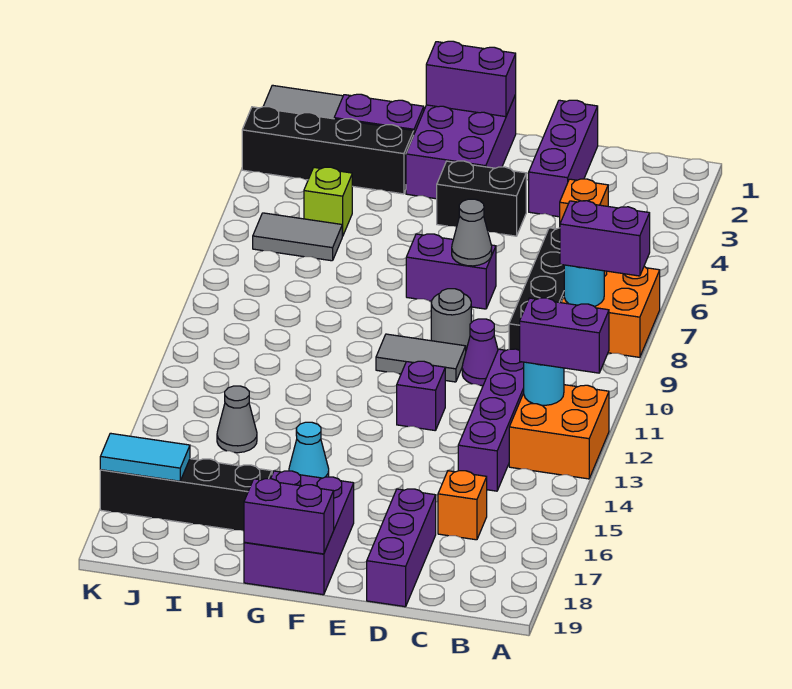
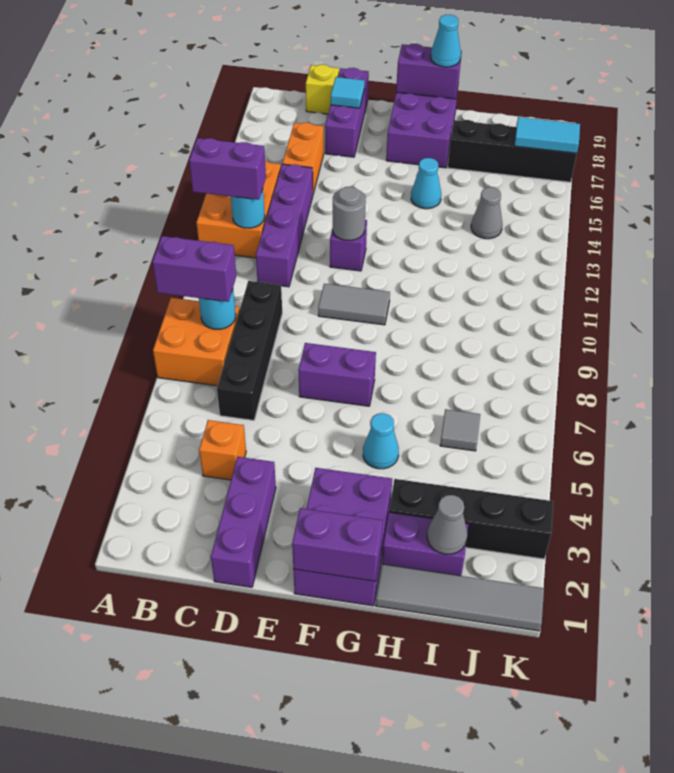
orange 2x2 brick [509,385,609,479] -> orange 2x3 brick [196,161,281,258]
orange 1x1 brick [438,471,487,540] -> orange 1x2 brick [282,123,324,194]
none -> yellow 1x1 brick [306,65,339,114]
purple 1x1 cone [462,319,498,385] -> none
none -> cyan 1x1 tile [331,77,364,108]
black 1x2 brick [437,161,526,236] -> none
grey 1x1 cone [452,199,492,266] -> grey 1x1 cone moved to [427,495,467,554]
grey 1x1 round brick [431,289,471,350] -> grey 1x1 round brick moved to [333,187,366,240]
none -> cyan 1x1 cone [363,413,399,469]
none -> cyan 1x1 cone [431,15,461,67]
lime 1x1 brick [304,167,352,236] -> none
grey 1x2 tile [253,213,342,261] -> grey 1x1 tile [440,409,480,451]

